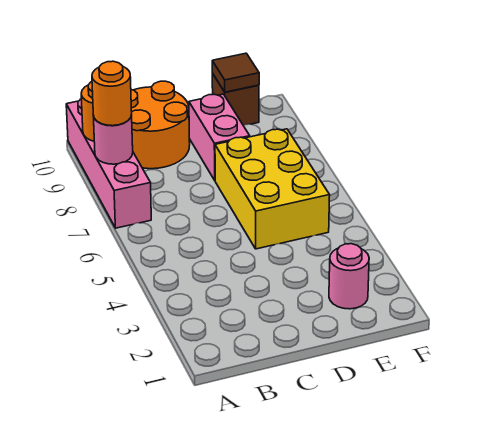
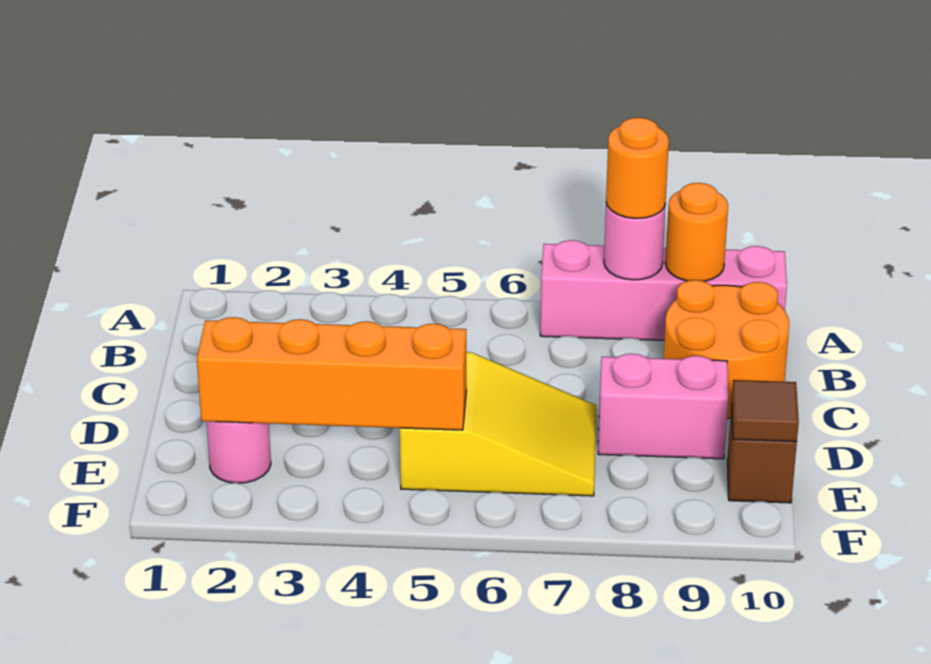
yellow 2x3 brick [215,129,330,249] -> yellow 2x3 slope [400,352,596,496]
none -> orange 1x4 brick [197,317,466,430]

